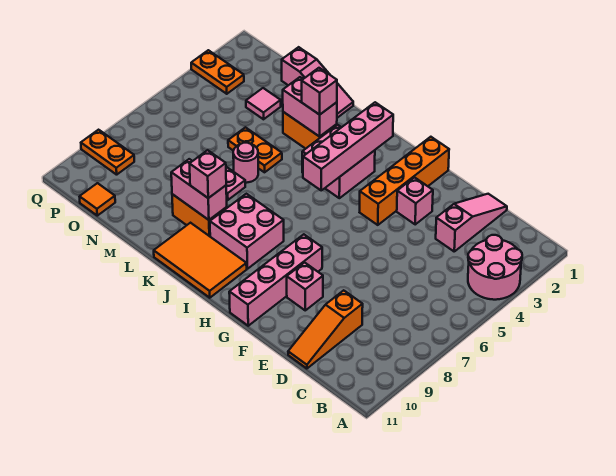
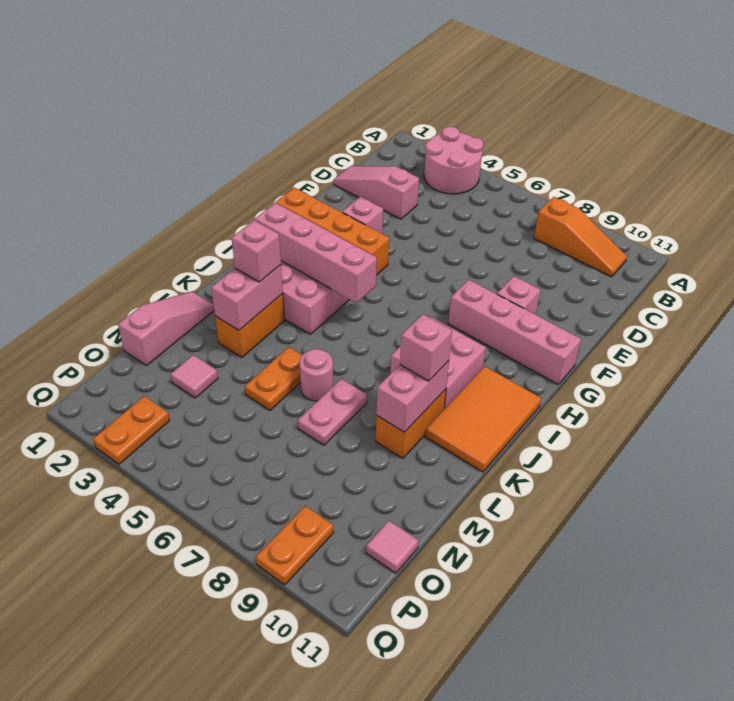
orange 1x3 slope [288,290,363,369] -> orange 1x3 slope moved to [534,197,627,277]
orange 1x1 tile [79,183,115,216] -> pink 1x1 tile [366,521,418,573]

